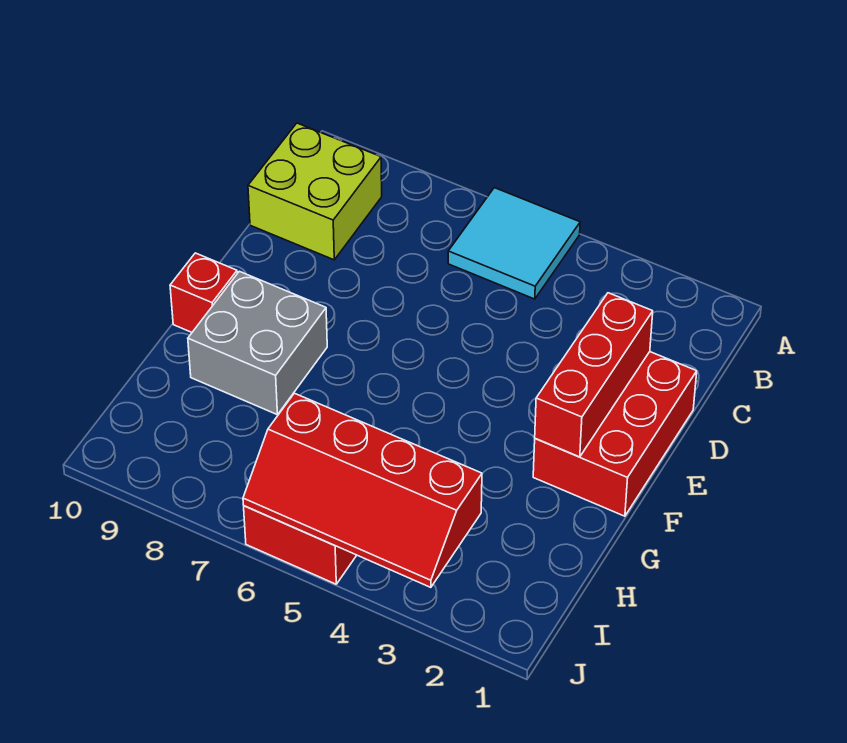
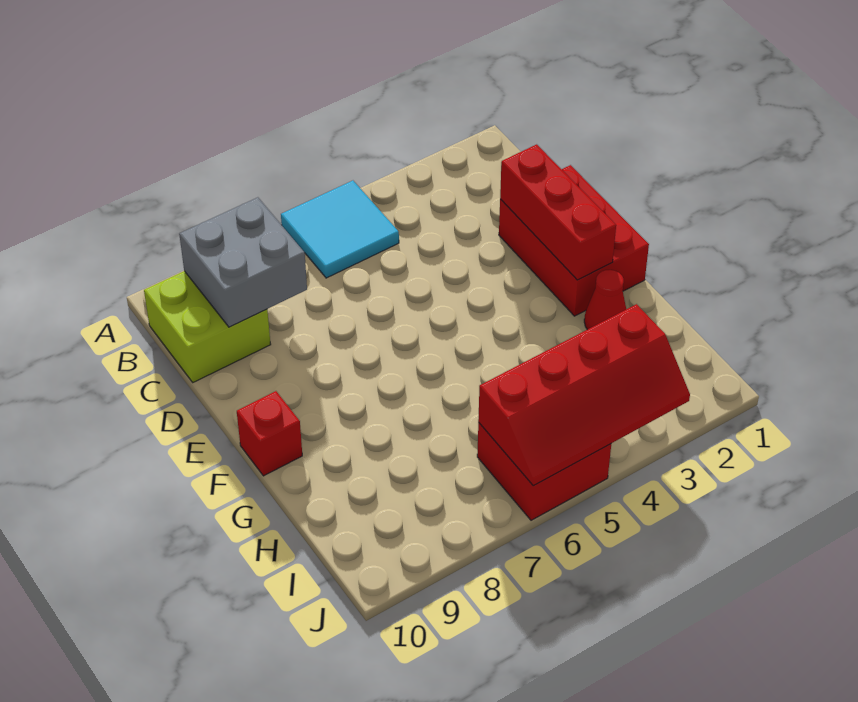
grey 2x2 brick [188,271,327,415] -> grey 2x2 brick moved to [179,197,307,327]
none -> red 1x1 cone [584,270,626,330]

